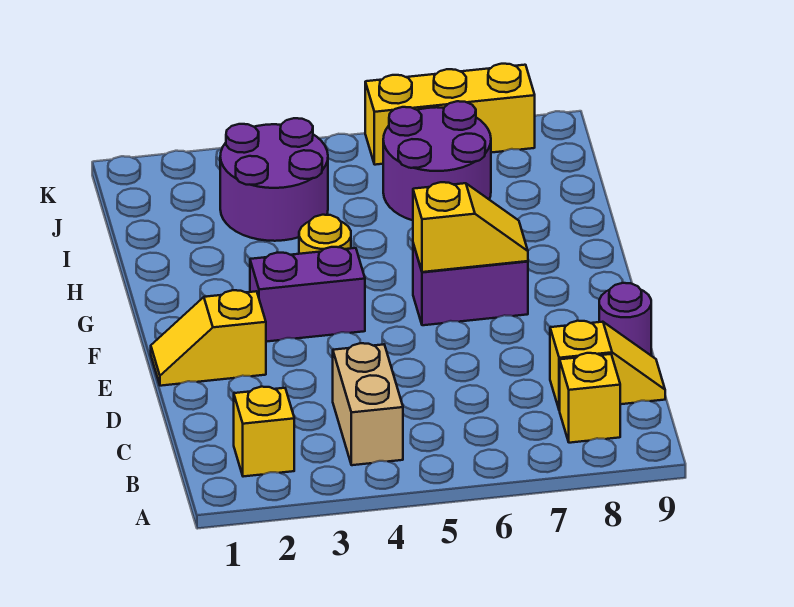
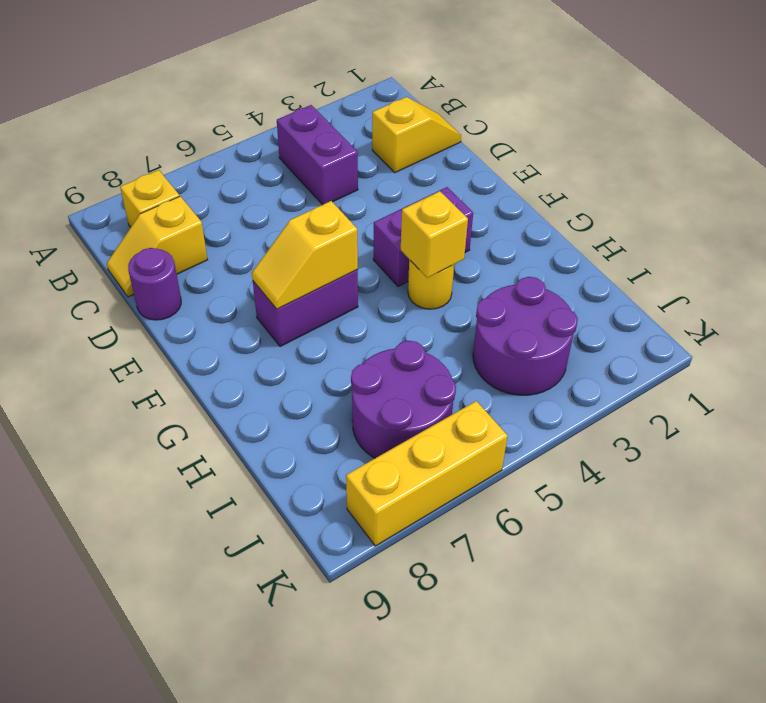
yellow 1x1 brick [234,387,294,477] -> yellow 1x1 brick moved to [401,191,468,278]
tan 1x2 brick [333,343,403,465] -> purple 1x2 brick [277,105,358,205]
yellow 1x2 slope [151,290,266,386] -> yellow 1x2 slope moved to [372,97,461,173]

